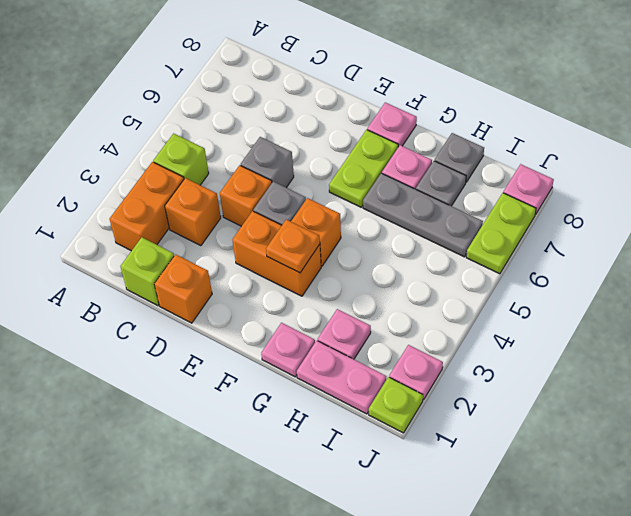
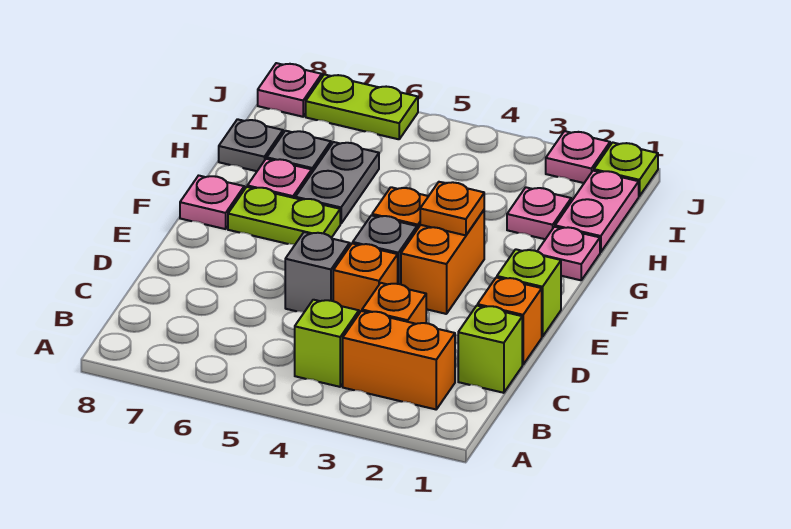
none -> lime 1x1 brick [497,249,561,337]
grey 1x3 plate [363,173,483,257] -> grey 1x2 plate [295,142,379,224]

